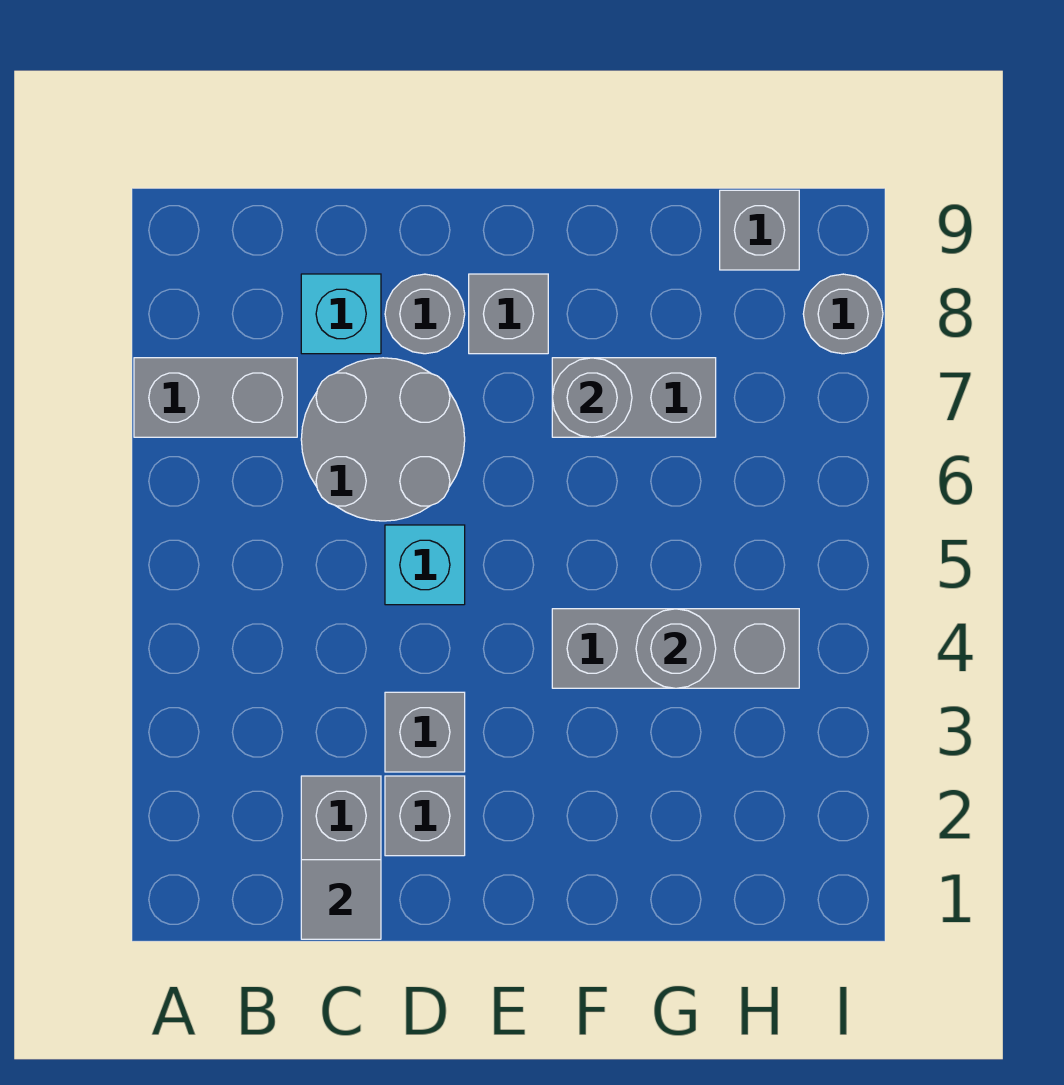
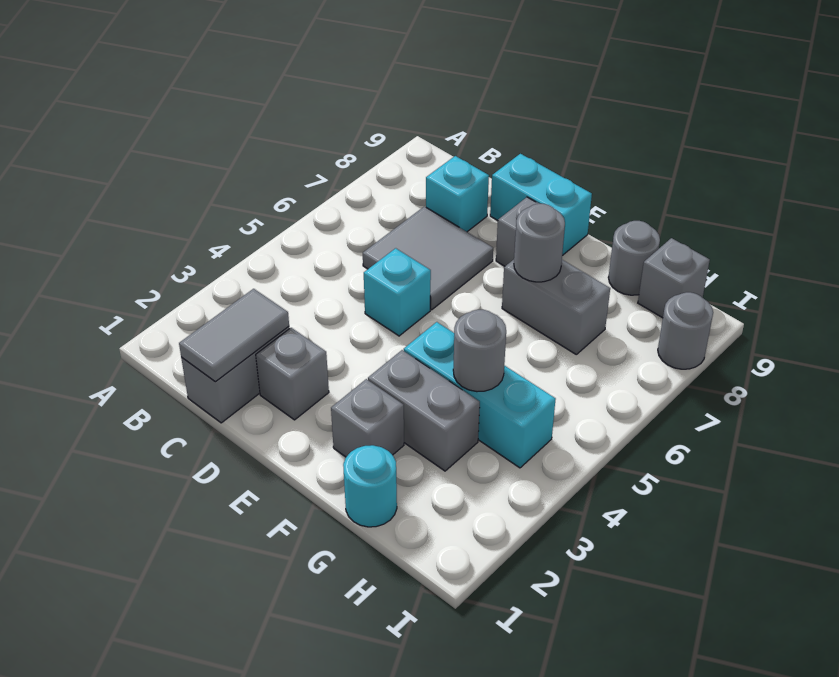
grey 1x2 brick [134,358,297,437] -> grey 1x2 brick moved to [368,350,480,471]
grey 1x1 tile [301,860,381,939] -> grey 1x2 tile [179,289,289,382]
grey 2x2 round brick [301,358,465,521] -> grey 2x2 tile [363,207,493,310]
grey 1x1 brick [385,692,465,772] -> grey 1x1 brick moved to [331,379,404,457]
grey 1x1 round brick [385,274,465,354] -> grey 1x1 round brick moved to [608,221,660,295]
none -> cyan 1x2 brick [490,154,592,255]
grey 1x3 brick [552,609,799,688] -> cyan 1x3 brick [404,322,556,468]
none -> cyan 1x1 round brick [343,445,397,527]

